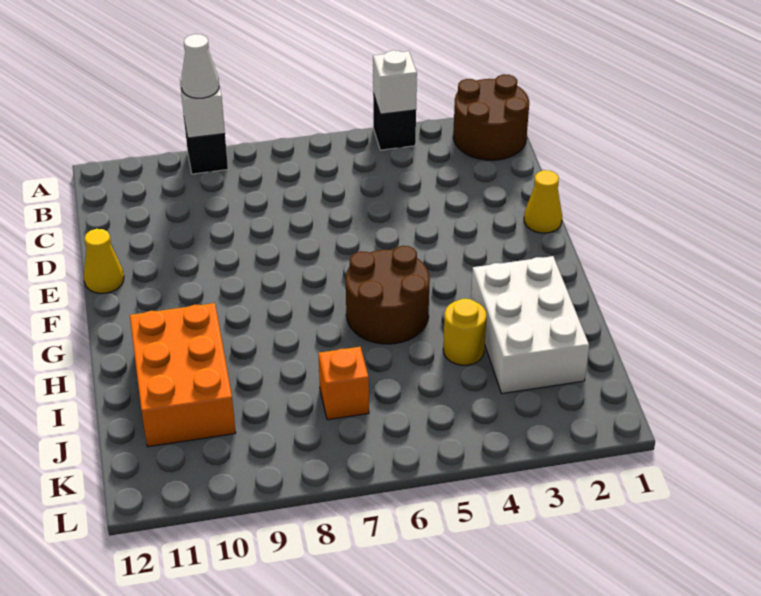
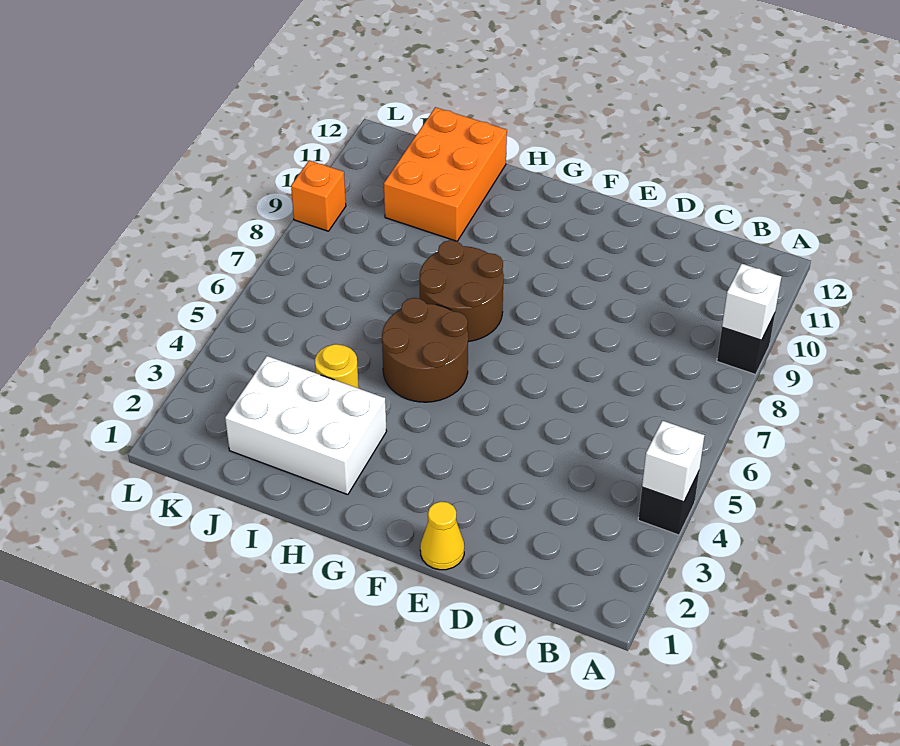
brown 2x2 round brick [453,74,529,160] -> brown 2x2 round brick moved to [419,240,504,342]
white 1x1 cone [181,34,219,98] -> none
yellow 1x1 cone [84,229,124,293] -> none
orange 2x3 brick [130,303,236,447] -> orange 2x3 brick turned to [384,107,507,241]
orange 1x1 brick [318,347,369,420] -> orange 1x1 brick moved to [291,160,346,231]

